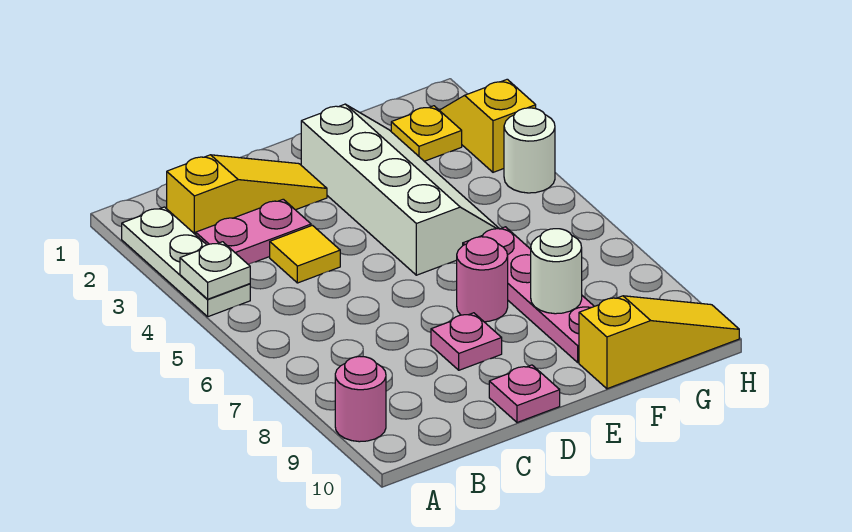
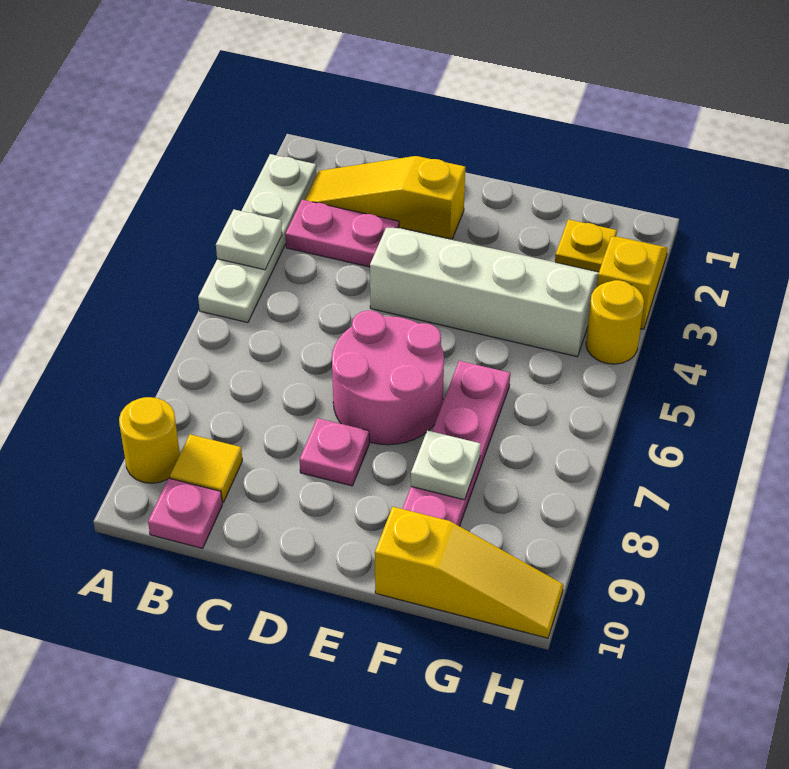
white 1x3 plate [122,207,250,317] -> white 1x4 plate [198,154,317,323]
pink 1x1 round brick [335,357,386,442] -> yellow 1x1 round brick [119,397,180,483]
yellow 1x3 slope [167,155,327,235] -> yellow 1x3 slope turned to [305,156,465,239]
yellow 1x1 tile [270,225,340,283] -> yellow 1x1 tile moved to [170,434,242,503]
pink 1x1 plate [489,365,560,422] -> pink 1x1 plate moved to [148,478,222,548]
white 2x4 slope [301,104,499,275] -> white 2x4 slope turned to [370,228,599,357]
pink 1x1 round brick [457,237,508,322] -> pink 2x2 round brick [332,311,444,445]
white 1x1 round brick [531,229,582,314] -> white 1x1 plate [411,430,481,500]
white 1x1 round brick [504,108,555,193] -> yellow 1x1 round brick [586,280,644,364]

